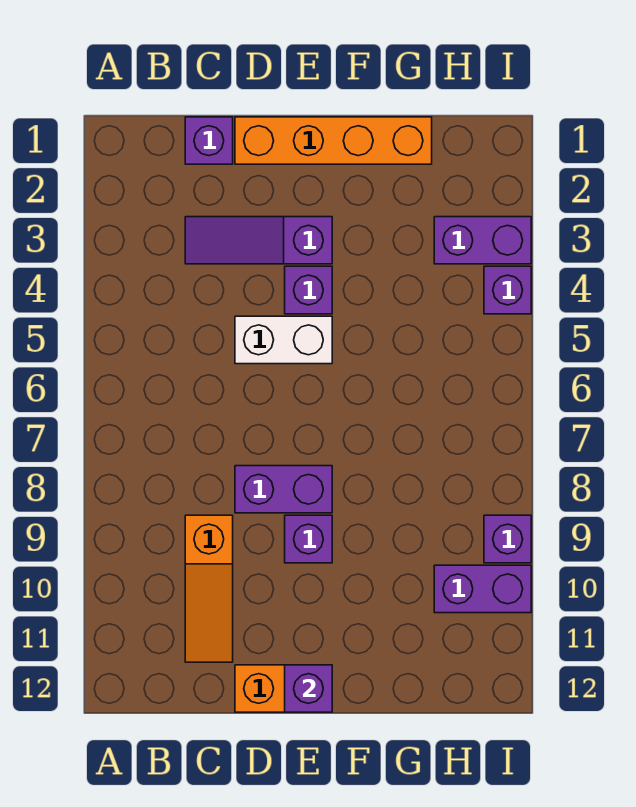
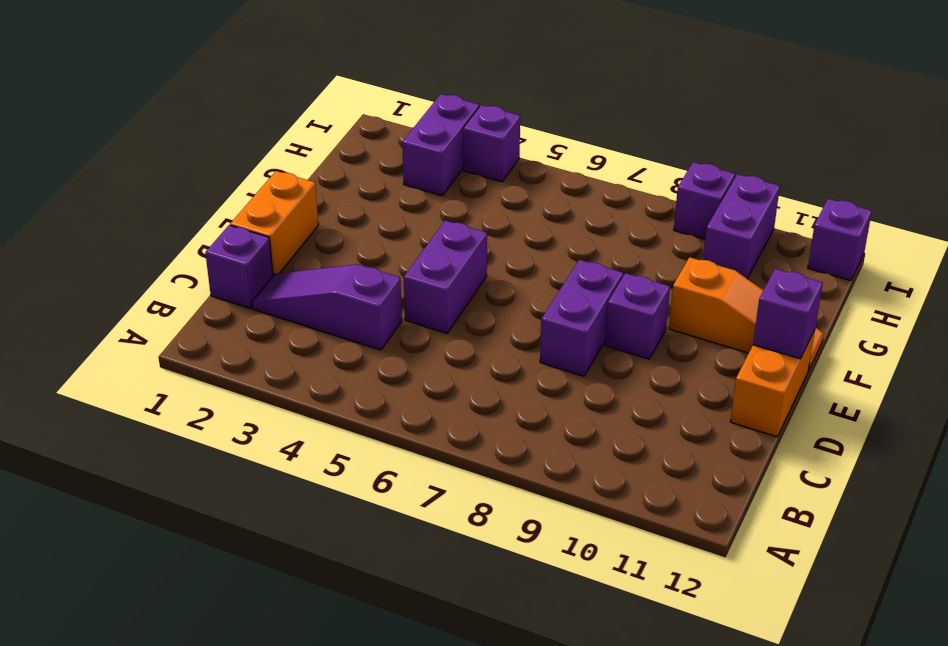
purple 1x3 slope [185,217,332,264] -> purple 1x3 slope turned to [252,264,402,350]
orange 1x3 slope [185,515,233,662] -> orange 1x3 slope moved to [669,257,824,371]
orange 1x4 brick [235,117,432,164] -> orange 1x2 brick [230,171,318,275]
white 1x2 brick [235,316,332,364] -> purple 1x2 brick [404,220,487,333]
purple 1x1 brick [285,266,332,314] -> purple 1x1 brick moved to [808,199,872,280]

